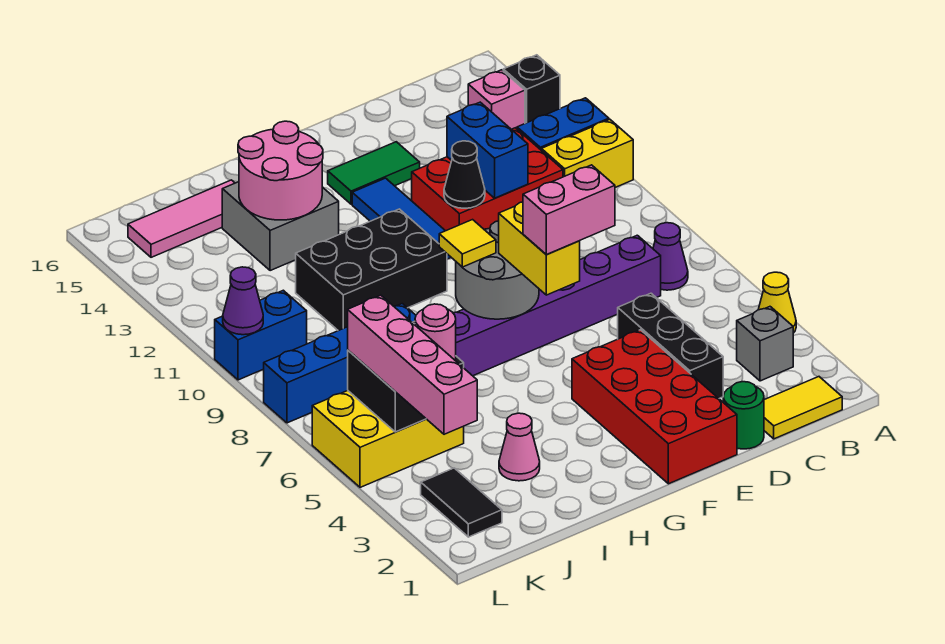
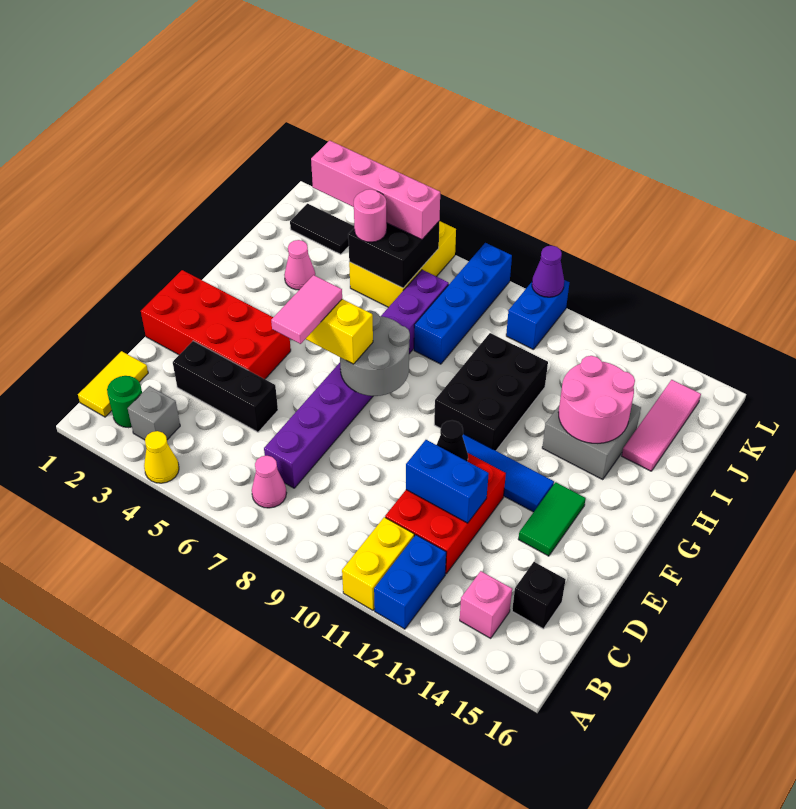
black 1x1 brick [503,55,560,123] -> black 1x1 brick moved to [512,562,566,629]
purple 1x1 cone [653,223,688,290] -> pink 1x1 cone [252,456,286,508]
green 1x1 round brick [723,382,764,449] -> green 1x1 round brick moved to [107,376,142,428]
pink 1x2 brick [523,165,615,255] -> pink 1x2 tile [271,275,342,344]
yellow 1x1 tile [439,220,496,267] -> none

